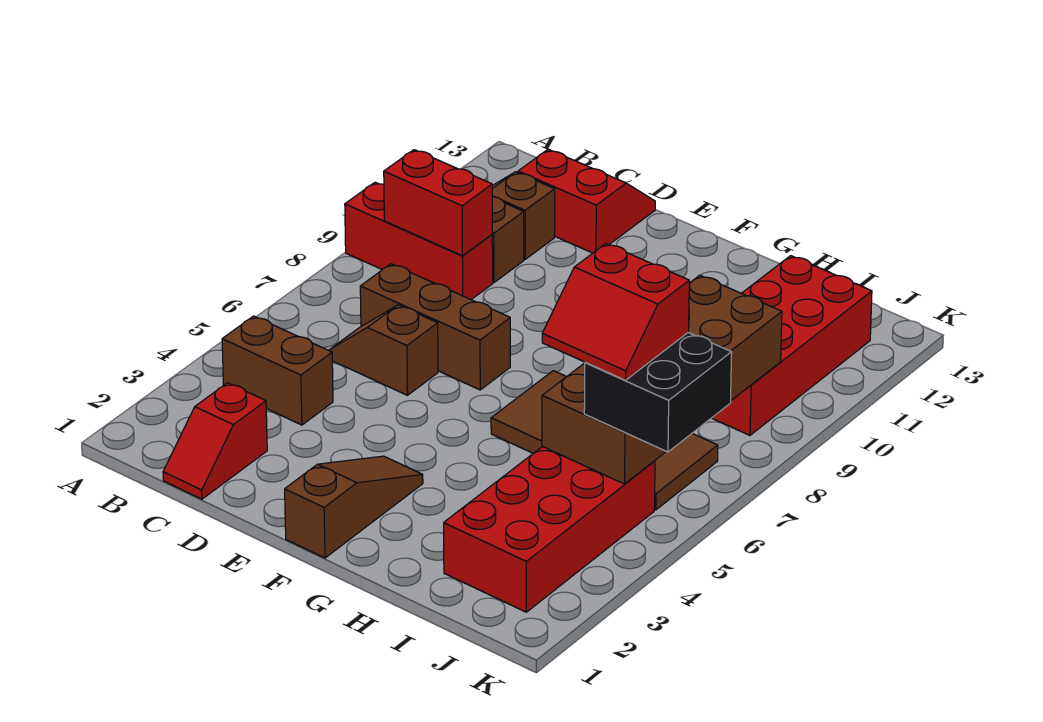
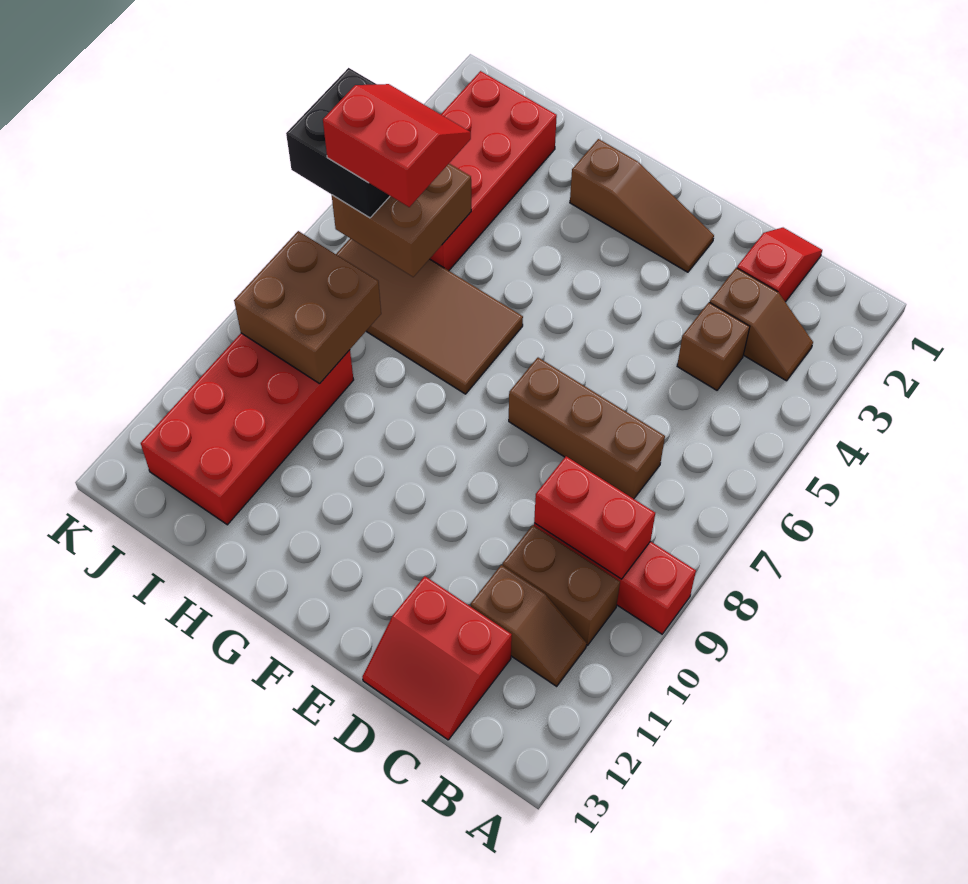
brown 1x2 brick [222,316,333,425] -> brown 1x1 brick [677,302,750,390]
brown 1x2 slope [329,305,438,395] -> brown 1x2 slope moved to [710,268,813,381]
brown 1x3 slope [285,456,423,558] -> brown 1x3 slope turned to [570,139,714,272]

